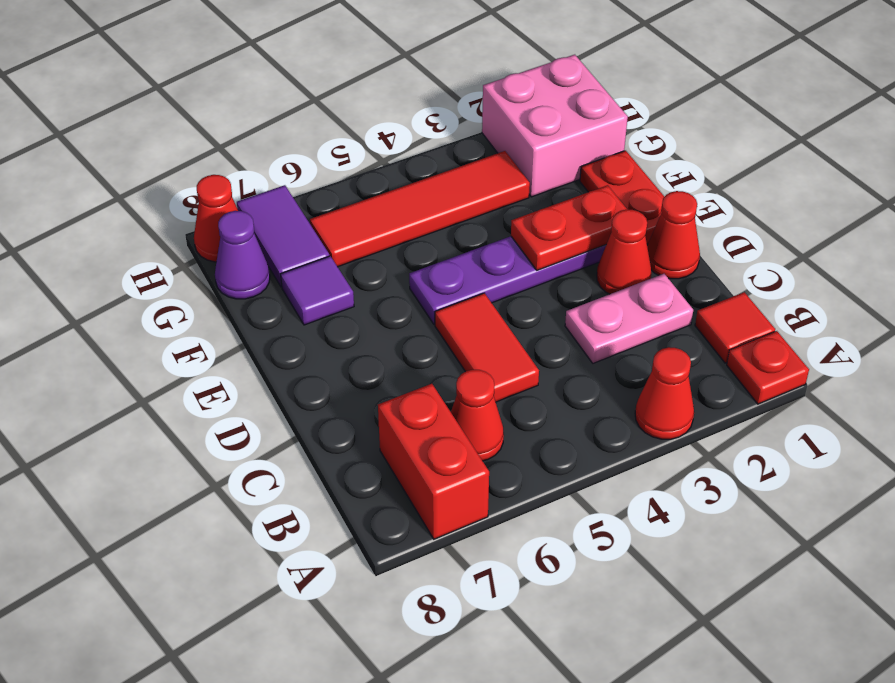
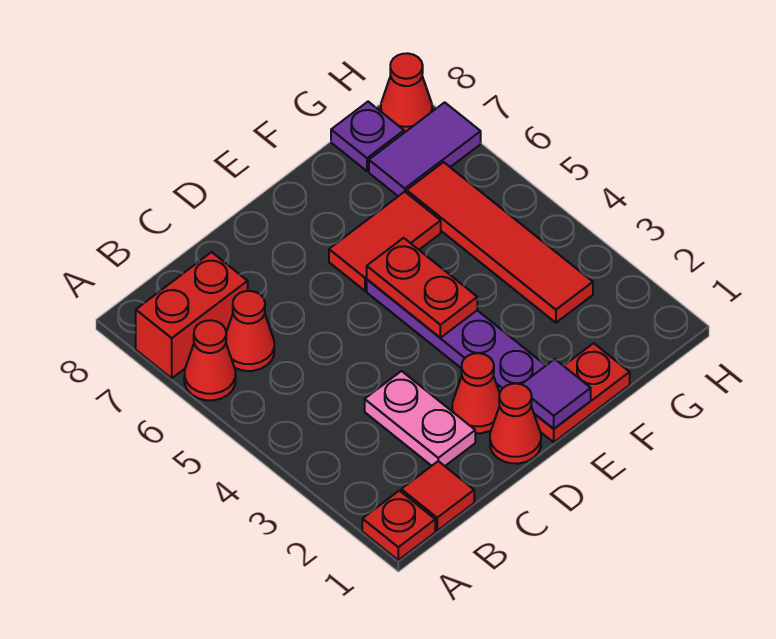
red 1x1 cone [635,347,694,439] -> red 1x1 cone moved to [184,320,236,400]
red 1x2 tile [435,293,539,402] -> red 1x2 tile moved to [329,192,441,291]
red 1x2 plate [511,185,627,270] -> red 1x2 plate moved to [367,238,477,338]
purple 1x1 tile [281,256,354,325] -> purple 1x1 tile moved to [522,359,591,429]
pink 2x2 brick [482,55,628,197] -> none
purple 1x1 cone [215,211,270,299] -> purple 1x1 plate [331,102,404,171]

